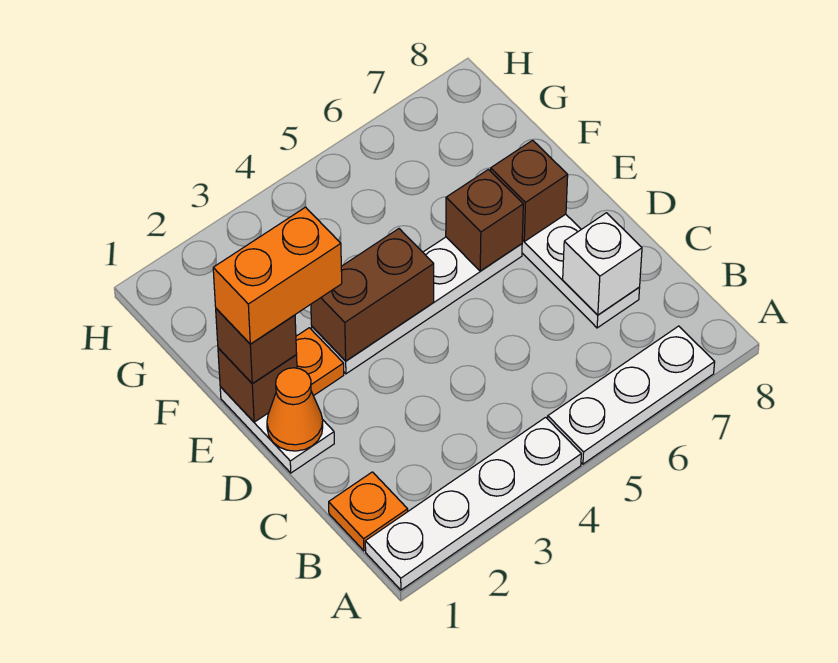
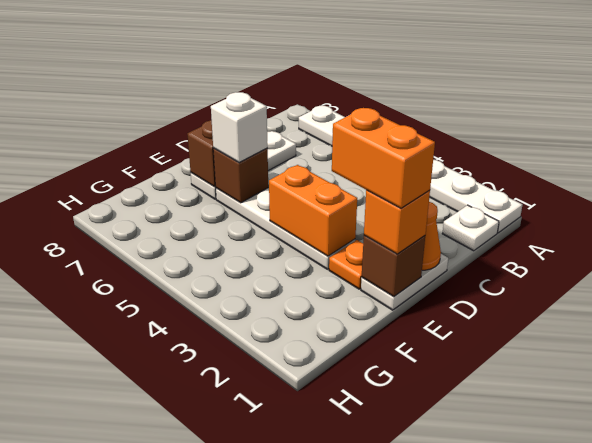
orange 1x1 plate [329,472,408,551] -> white 1x1 plate [442,205,499,251]
white 1x1 brick [563,213,642,315] -> white 1x1 brick moved to [211,92,268,163]
brown 1x1 brick [216,309,297,384] -> orange 1x1 brick [364,190,430,254]
brown 1x2 brick [311,229,434,361] -> orange 1x2 brick [269,165,357,256]

